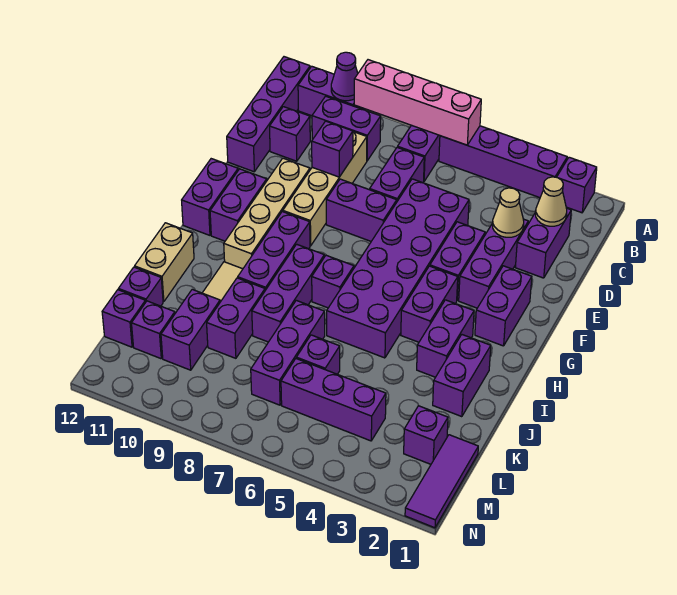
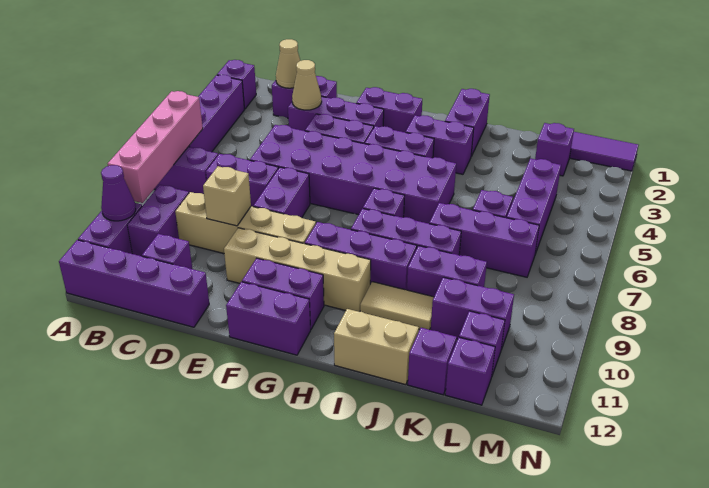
purple 1x1 brick [312,121,353,177] -> tan 1x1 brick [203,166,251,226]
purple 1x2 brick [433,335,491,417] -> purple 1x2 brick turned to [445,89,490,156]

